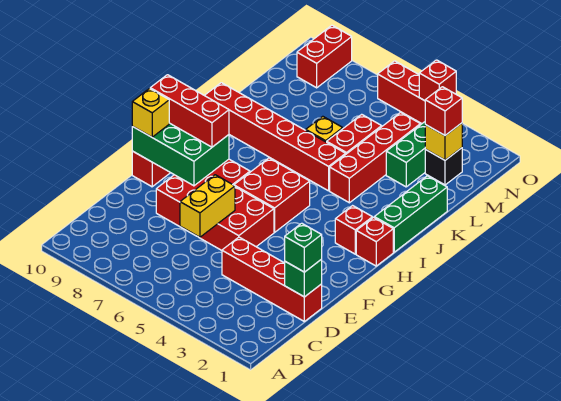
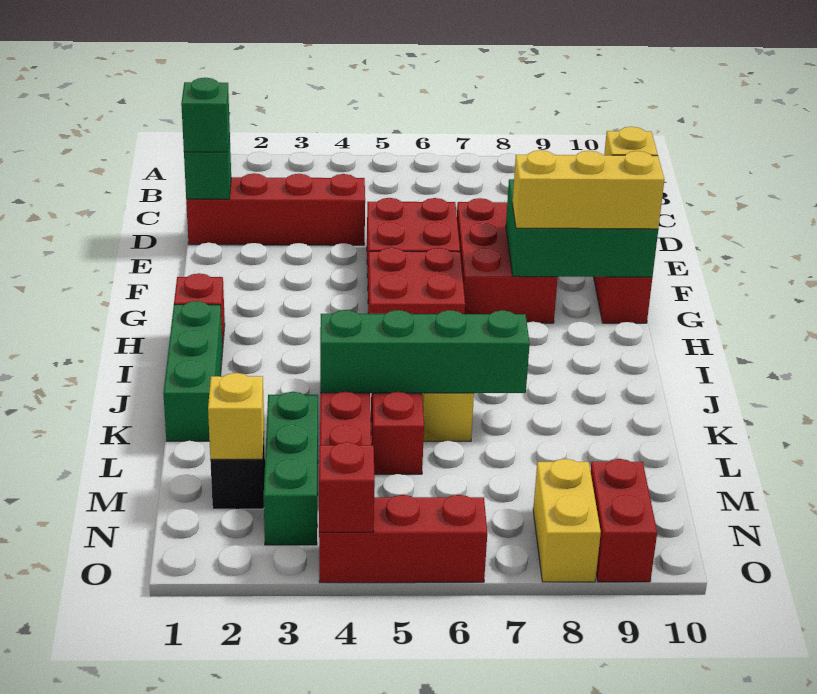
yellow 1x2 brick [180,175,235,237] -> yellow 1x2 brick moved to [533,459,601,582]
red 1x3 brick [150,75,229,147] -> yellow 1x3 brick [512,150,664,229]
red 1x1 brick [335,206,372,254] -> none
red 1x6 brick [204,83,346,191] -> none
none -> green 1x4 brick [320,310,530,393]
red 1x1 brick [425,87,462,135] -> none

